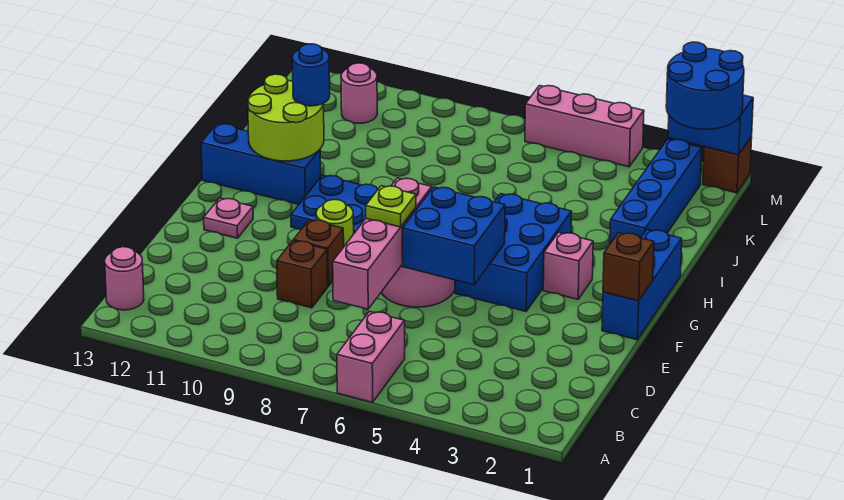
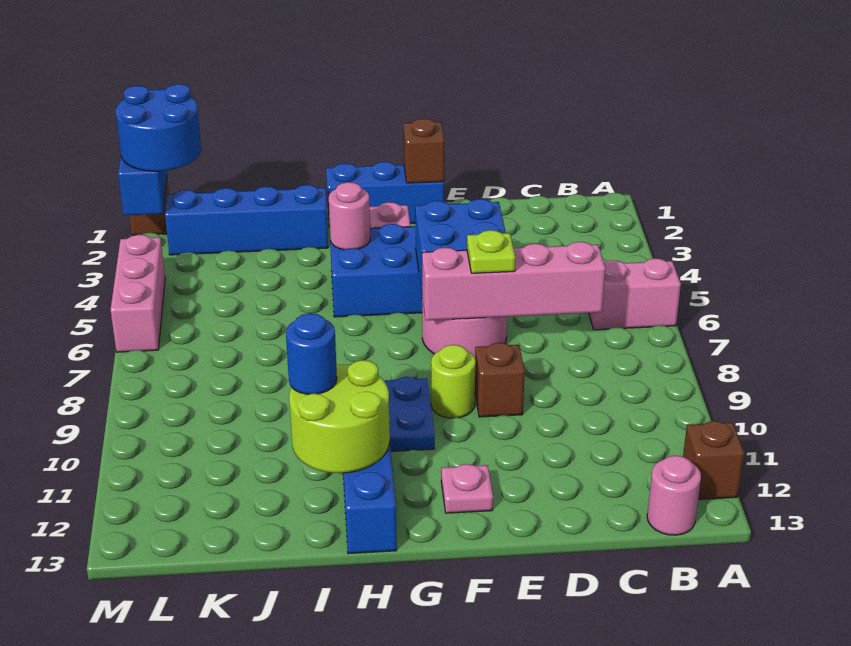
brown 1x1 brick [277,241,328,308] -> brown 1x1 brick moved to [683,421,744,499]
pink 1x1 round brick [341,63,377,123] -> pink 1x1 round brick moved to [329,182,370,250]

